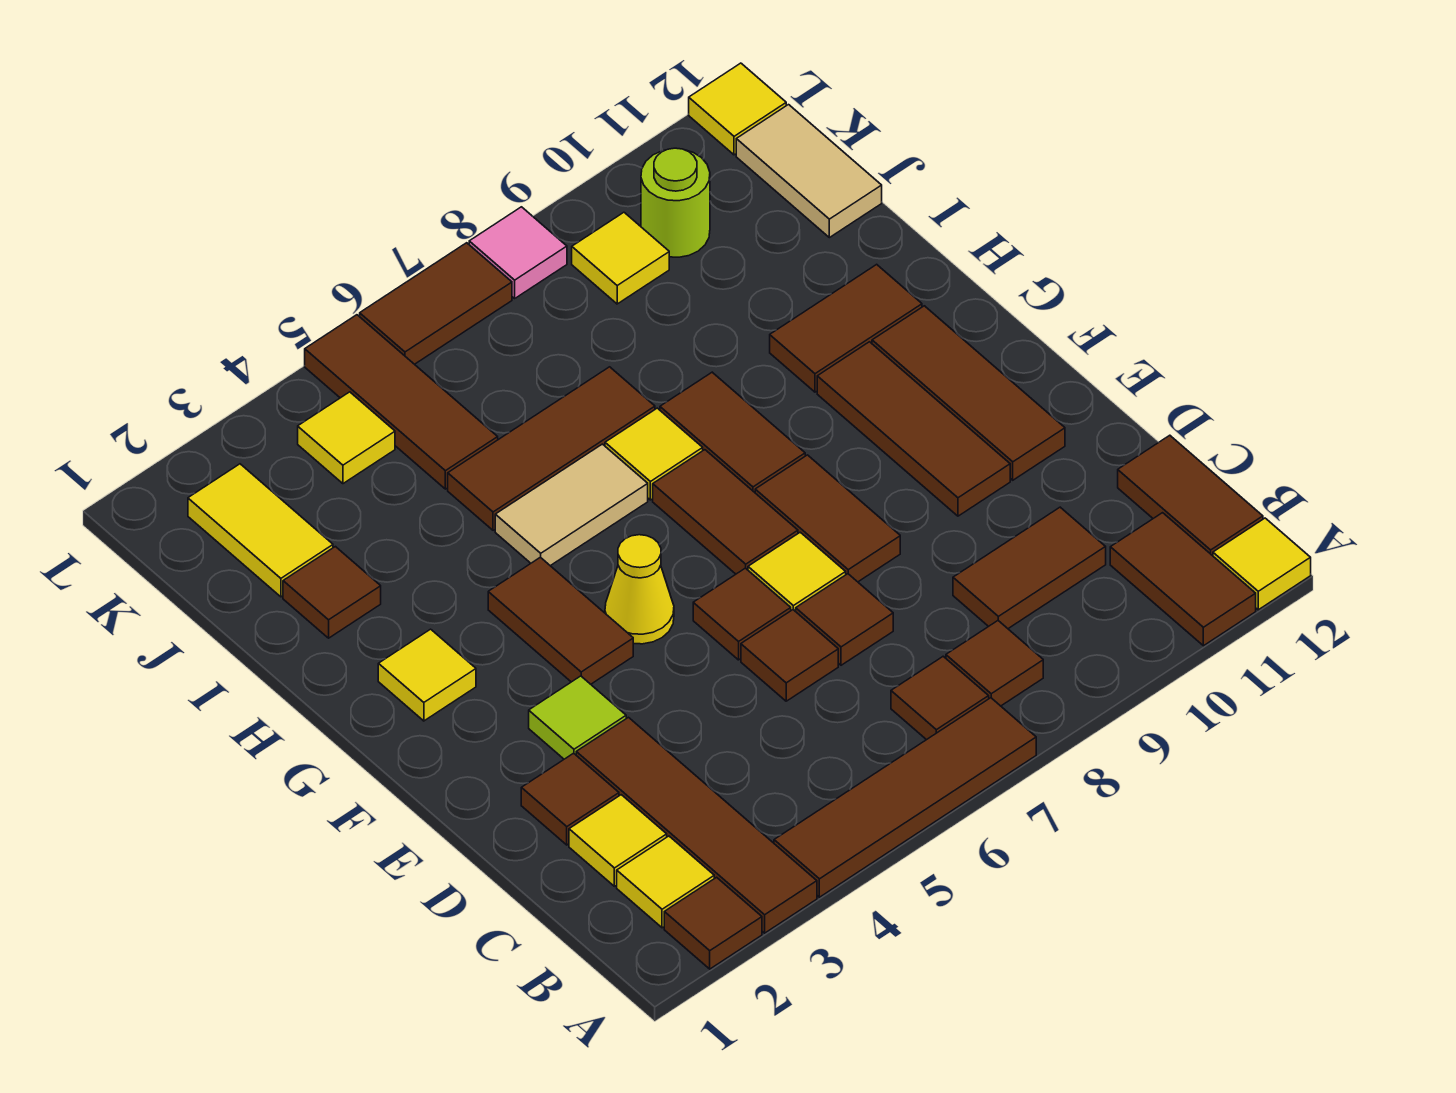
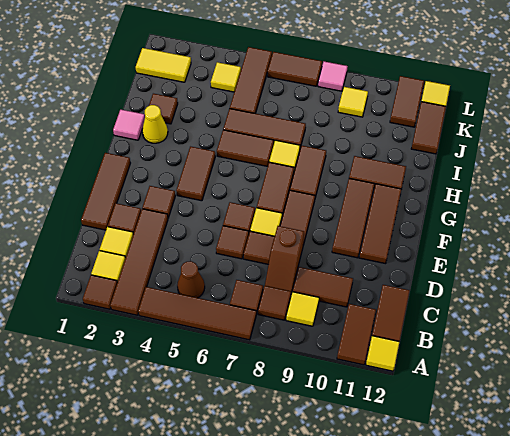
none -> brown 1x1 cone [177,261,205,298]
none -> brown 1x2 slope [265,226,304,293]
none -> brown 1x3 tile [81,153,130,230]
lime 1x1 tile [529,676,626,759] -> brown 1x1 tile [142,186,175,218]
yellow 1x1 cone [605,535,674,644] -> yellow 1x1 cone moved to [142,105,168,143]
yellow 1x1 tile [378,629,476,721] -> yellow 1x1 tile moved to [286,292,319,326]
none -> pink 1x1 tile [113,110,145,140]
tan 1x2 tile [495,444,648,566] -> brown 1x2 tile [217,130,274,166]
yellow 1x2 tile [188,464,333,597] -> yellow 1x2 tile turned to [136,48,191,82]
tan 1x2 tile [736,105,882,238] -> brown 1x2 tile [411,102,446,154]
lime 1x1 round brick [641,148,710,257] -> none
none -> brown 1x2 tile [390,76,424,127]

